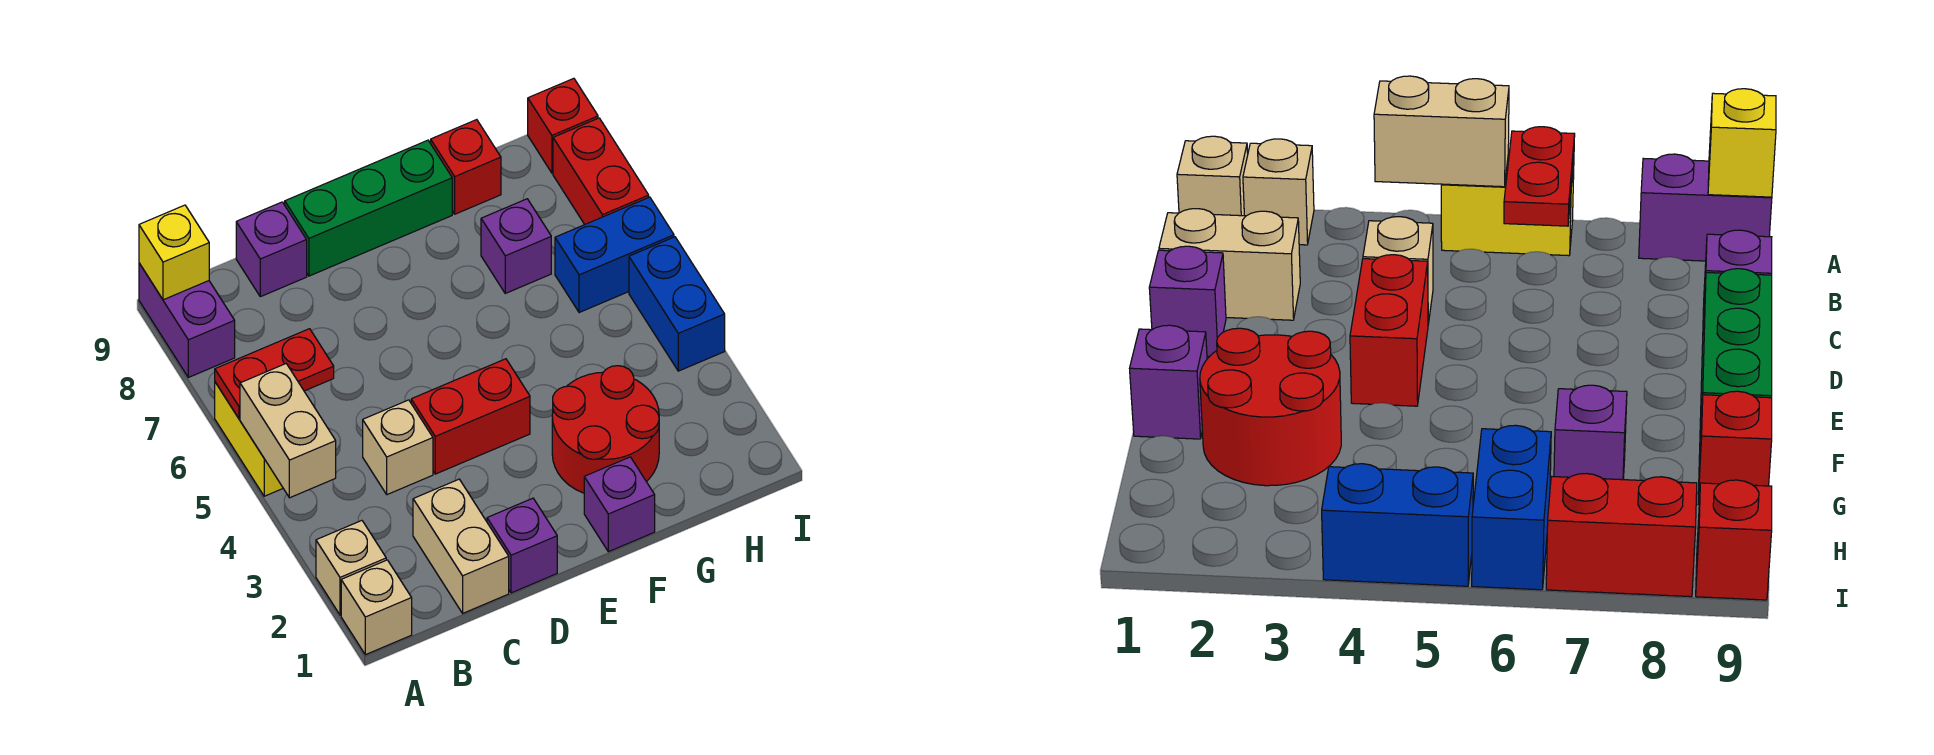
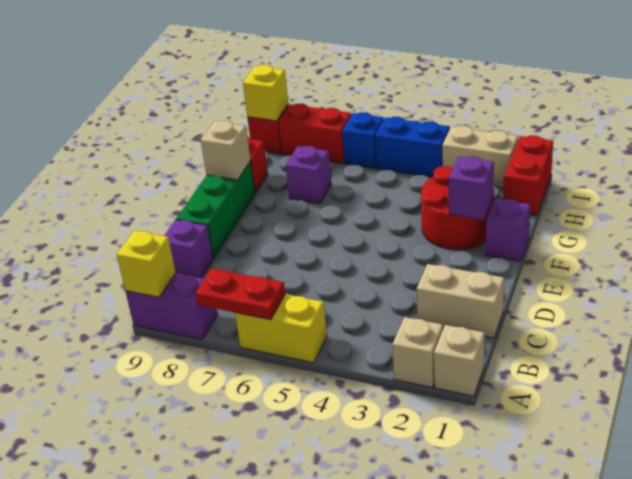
tan 1x2 brick [240,364,336,498] -> tan 1x2 brick moved to [442,126,518,188]
red 1x2 plate [215,329,334,419] -> red 1x2 plate turned to [195,269,285,320]
tan 1x1 brick [363,400,433,495] -> tan 1x1 brick moved to [201,121,251,180]
purple 1x1 brick [487,498,557,593] -> purple 1x1 brick moved to [449,157,494,220]
red 1x2 brick [411,359,530,474] -> red 1x2 brick moved to [503,136,553,216]
blue 1x2 brick [555,197,674,313] -> blue 1x1 brick [342,112,384,168]
none -> yellow 1x1 brick [243,65,288,121]

